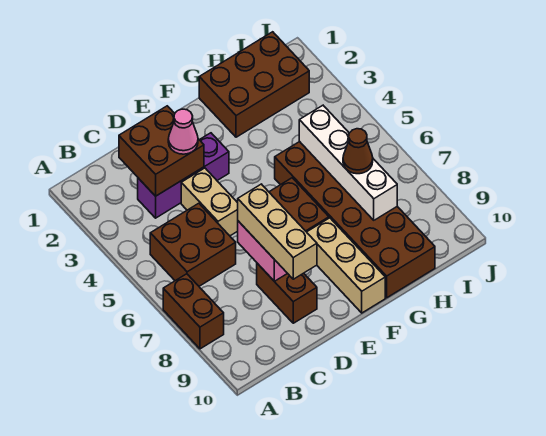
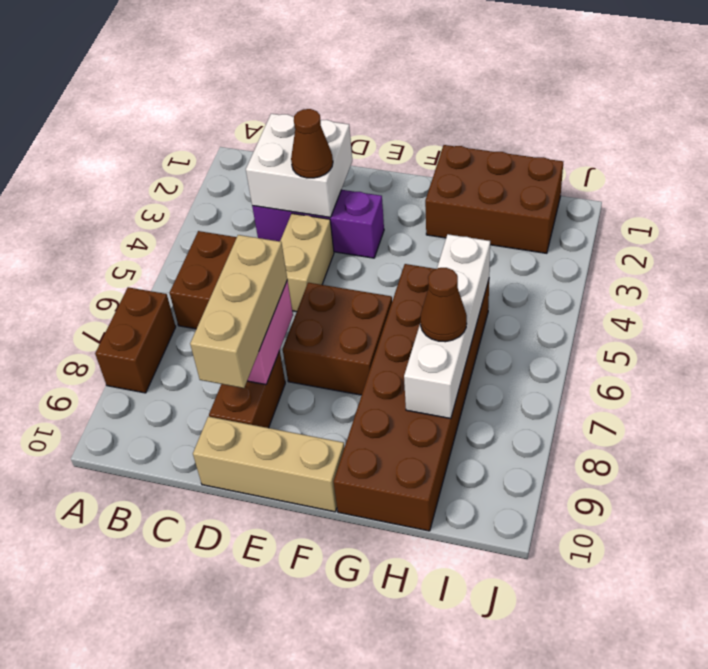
brown 2x2 brick [119,106,204,196] -> white 2x2 brick [246,114,352,217]
pink 1x1 cone [168,109,198,154] -> brown 1x1 cone [291,109,333,178]
tan 1x3 brick [307,218,385,313] -> tan 1x3 brick turned to [193,417,344,512]

